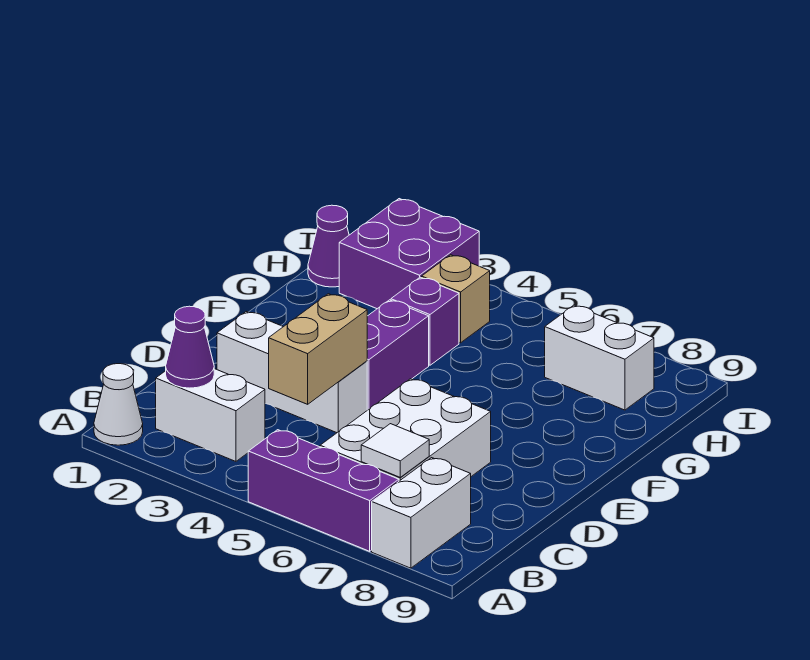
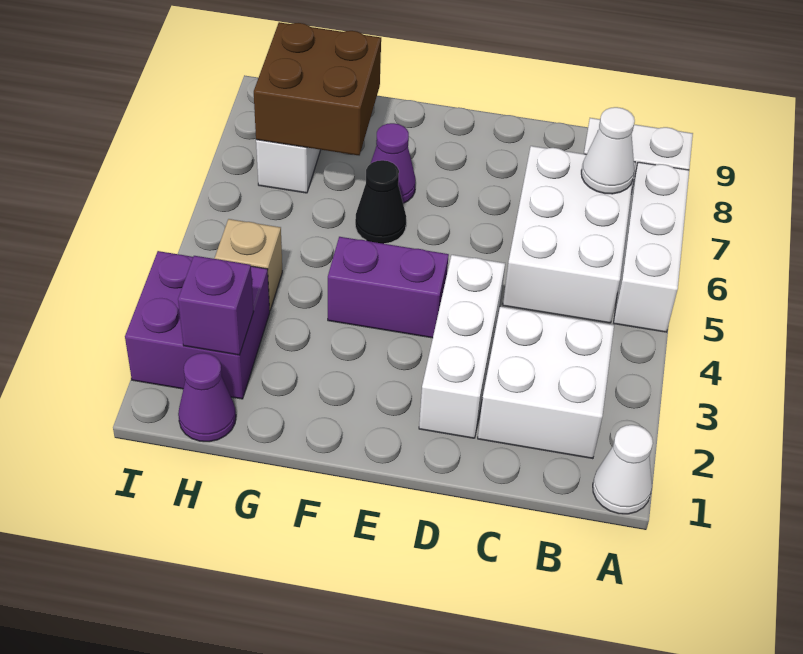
purple 1x3 brick [248,430,399,551] -> white 1x3 brick [614,162,689,332]
white 1x2 brick [156,369,265,461] -> white 2x2 brick [478,307,614,459]
purple 1x1 cone [166,306,214,388] -> purple 1x1 cone moved to [371,123,416,203]
white 2x3 brick [320,379,491,481] -> white 2x3 brick turned to [503,146,635,323]
white 1x1 tile [361,424,429,478] -> white 1x1 cone [581,107,635,194]
tan 1x2 brick [269,294,367,404] -> none
none -> black 1x1 cone [355,160,406,244]
purple 1x1 brick [391,277,459,365] -> purple 1x1 brick moved to [178,256,254,355]
none -> brown 2x2 brick [254,22,381,155]

